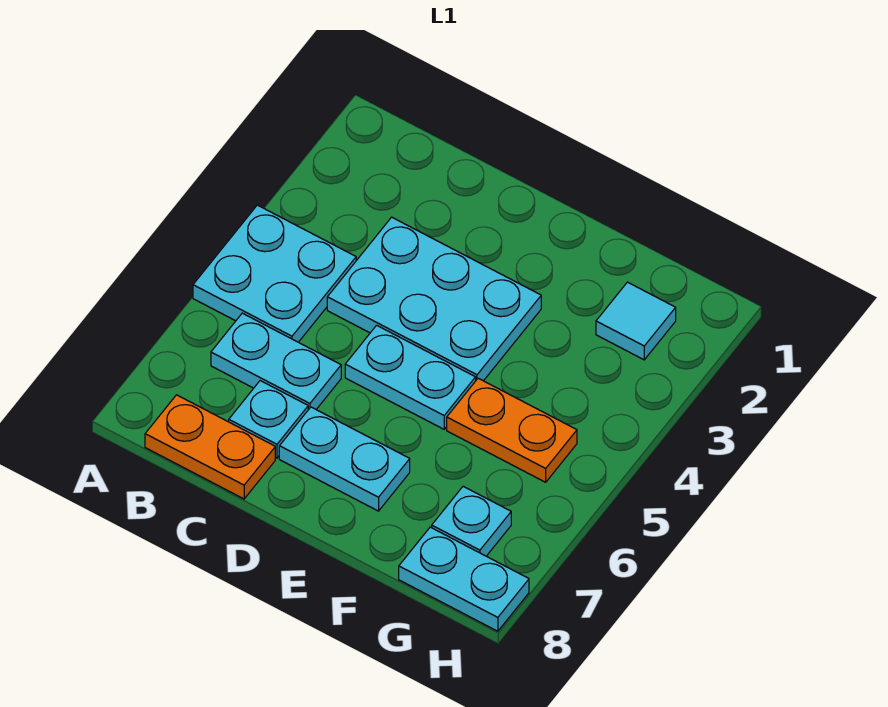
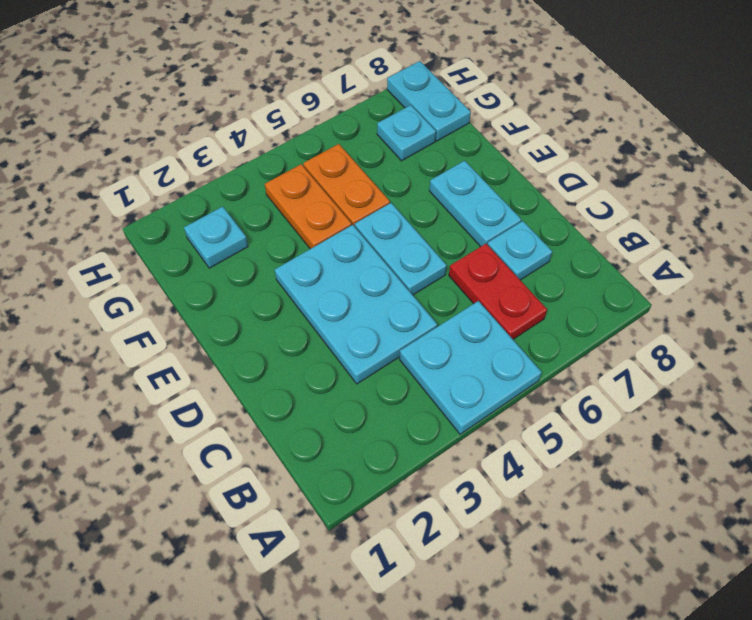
cyan 1x2 plate [211,313,341,410] -> red 1x2 plate [449,244,547,339]
orange 1x2 plate [145,395,275,499] -> orange 1x2 plate moved to [265,164,352,249]
cyan 1x1 tile [596,282,676,360] -> cyan 1x1 plate [184,207,248,268]

